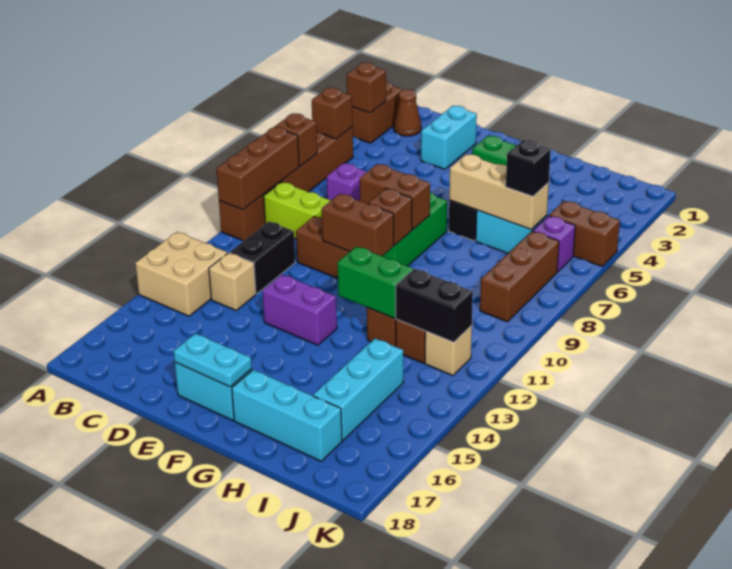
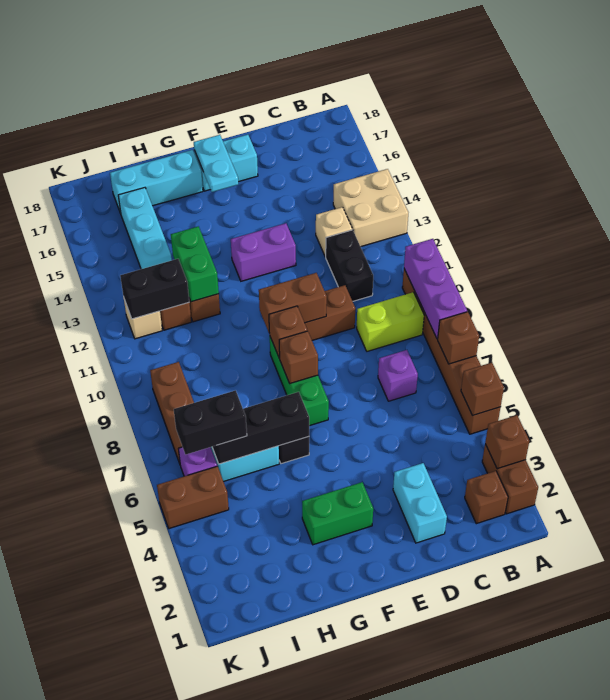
brown 1x3 brick [217,127,299,210] -> purple 1x3 brick [404,239,467,339]
brown 1x1 cone [394,89,421,136] -> brown 1x1 brick [465,471,508,524]
brown 1x2 brick [360,164,430,230] -> brown 1x1 brick [279,331,318,383]
cyan 1x2 plate [174,333,252,387] -> cyan 1x2 plate turned to [194,135,238,192]
tan 1x3 brick [449,154,549,229] -> black 1x3 brick [212,392,309,464]
green 1x2 brick [337,246,413,318] -> green 1x2 brick turned to [171,226,219,302]
black 1x1 brick [506,140,551,197] -> black 1x2 brick [174,390,247,454]

